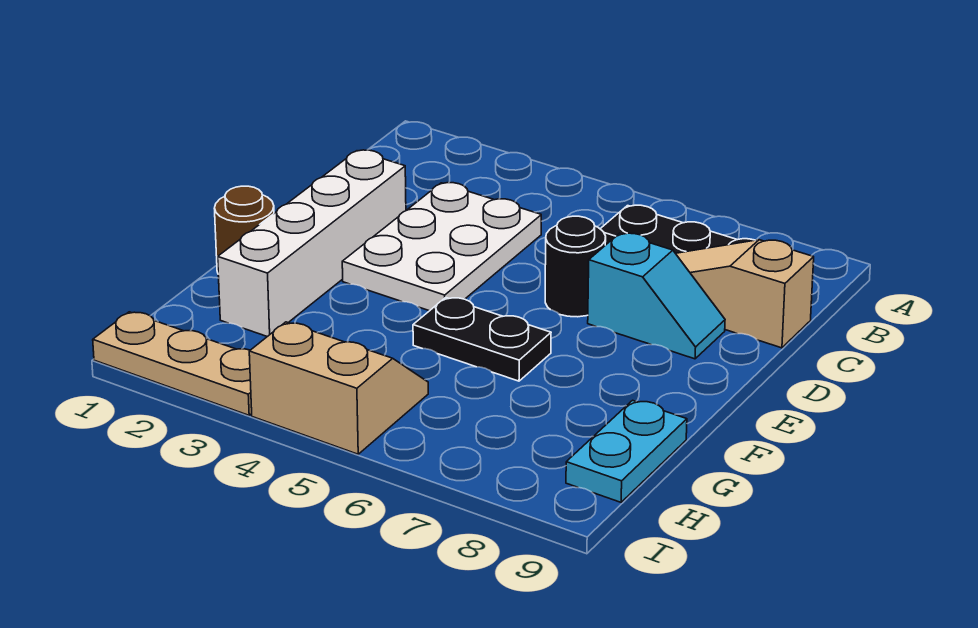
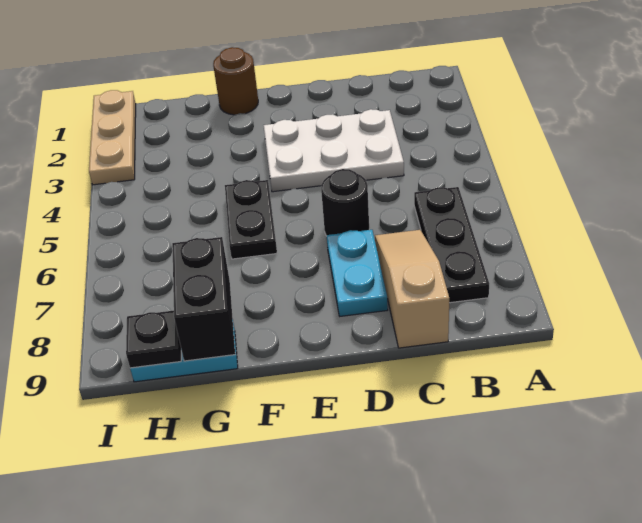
white 1x4 brick [218,150,406,337] -> none
cyan 1x2 slope [588,233,725,359] -> cyan 1x2 plate [327,230,388,316]
none -> black 1x2 brick [172,237,235,361]
tan 2x2 slope [249,322,428,454] -> none
none -> black 1x1 plate [126,311,181,368]

